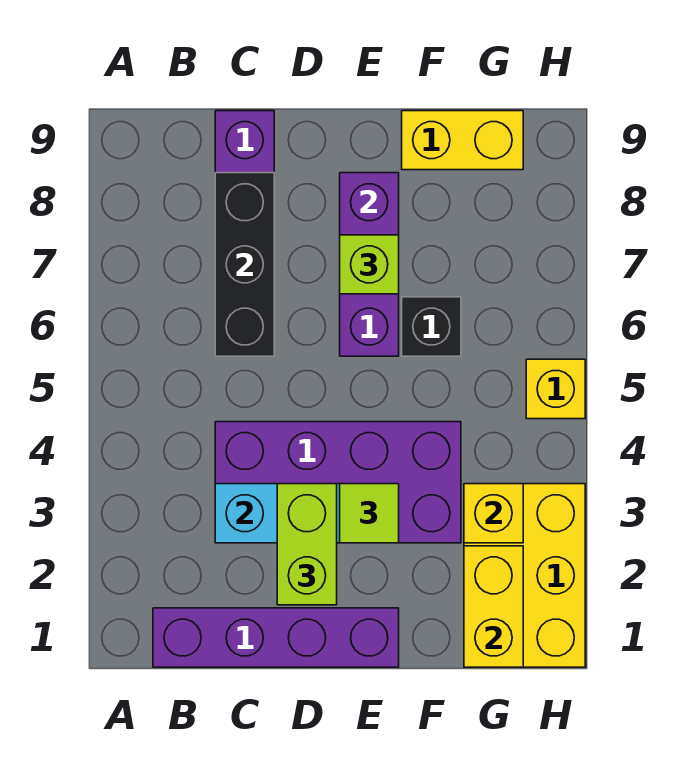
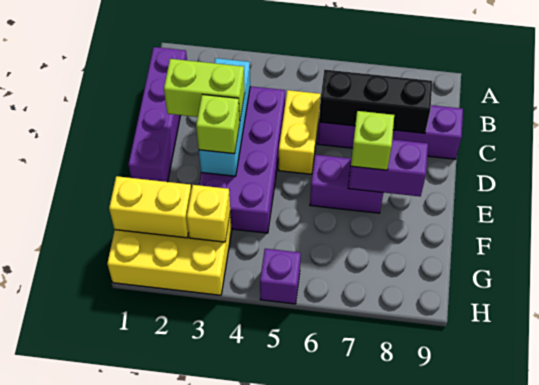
lime 1x1 tile [340,484,399,543] -> lime 1x1 brick [196,95,240,154]
black 1x1 brick [402,297,461,356] -> none
yellow 1x2 brick [402,111,523,170] -> yellow 1x2 brick moved to [278,90,321,174]
yellow 1x1 brick [526,359,585,419] -> purple 1x1 brick [260,249,301,304]

